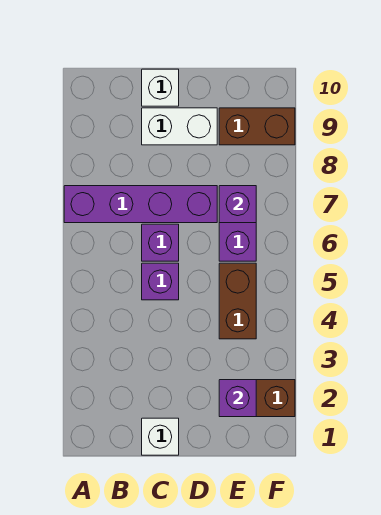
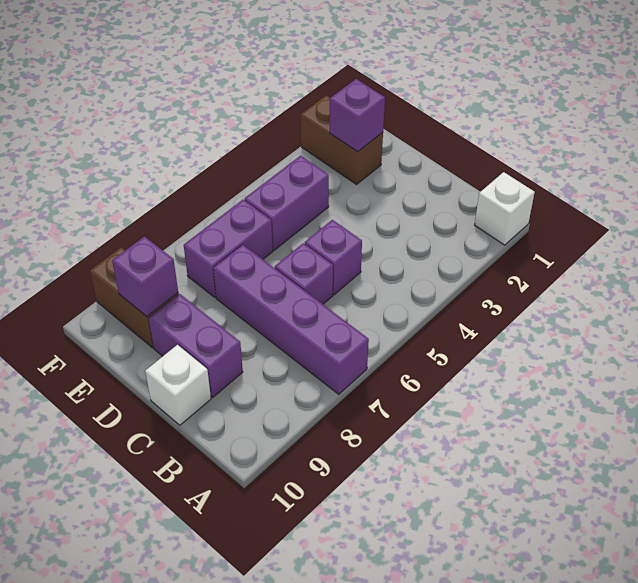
white 1x1 brick [142,418,179,455] -> white 1x1 brick moved to [475,172,535,245]
white 1x2 brick [142,108,217,145] -> purple 1x2 brick [149,294,243,397]
brown 1x2 brick [219,263,256,339] -> purple 1x2 brick [245,156,329,250]
purple 1x1 brick [219,186,256,223] -> purple 1x1 brick moved to [112,237,178,316]

